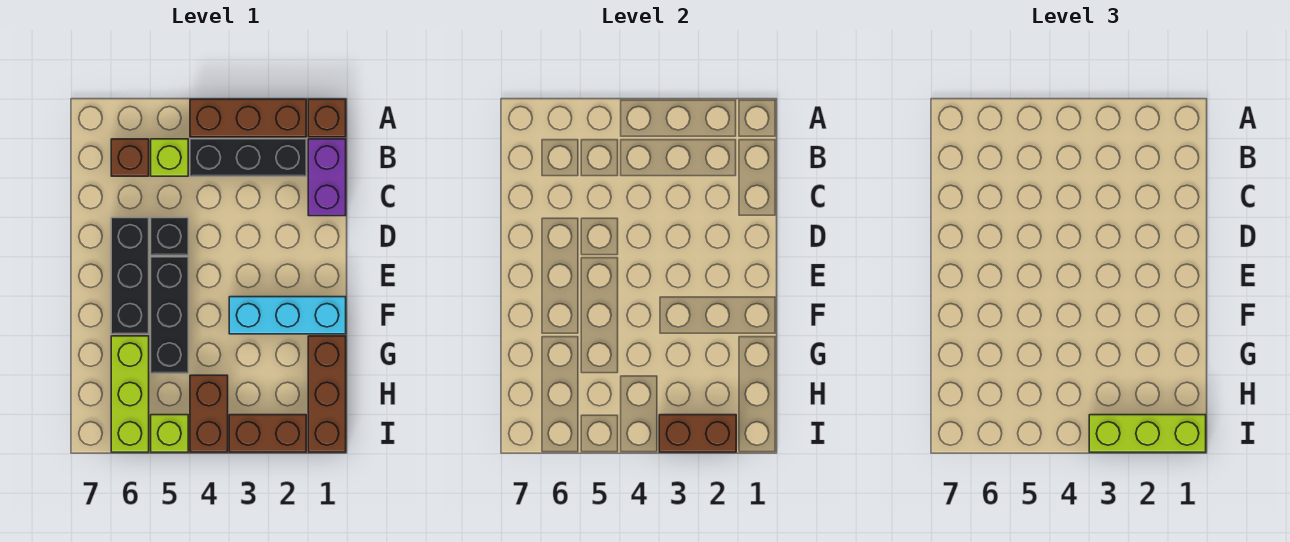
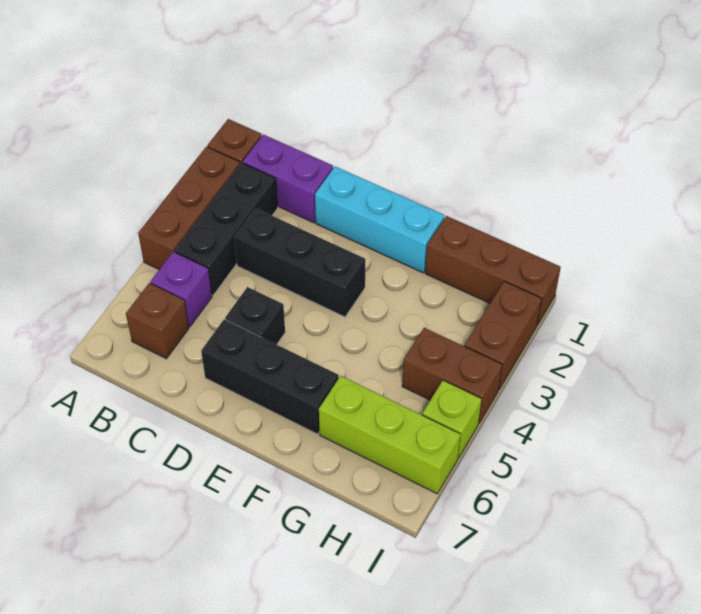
lime 1x1 brick [151,139,188,176] -> purple 1x1 brick [150,252,212,327]
black 1x3 brick [151,257,188,373] -> black 1x3 brick moved to [234,208,365,317]
cyan 1x3 brick [229,297,346,334] -> cyan 1x3 brick turned to [315,167,444,273]
lime 1x3 brick [1089,415,1206,452] -> none
brown 1x2 brick [659,415,736,452] -> none

